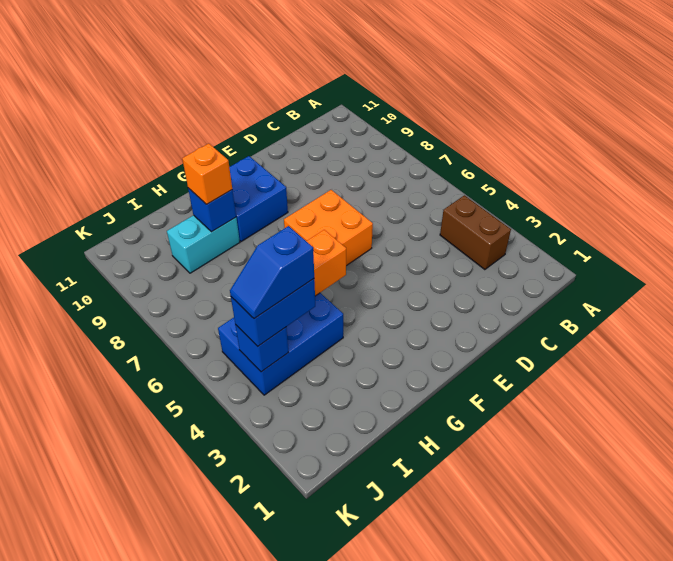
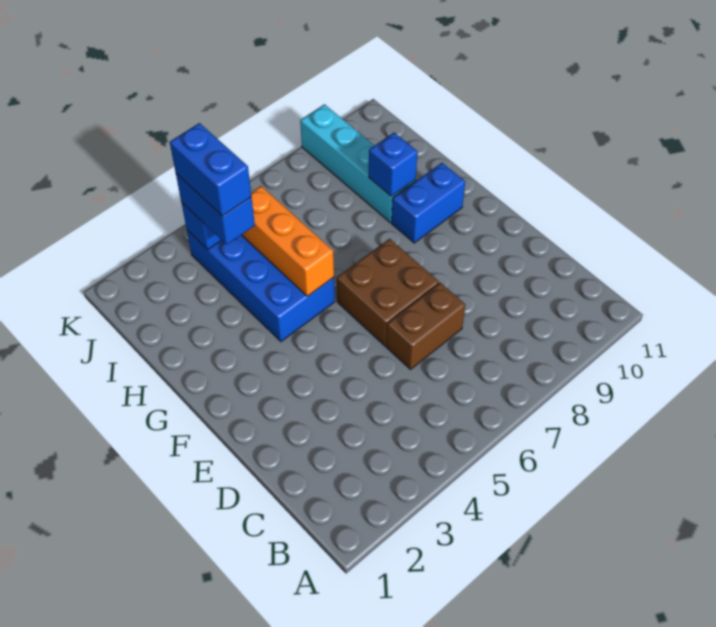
brown 1x2 brick [440,195,511,270] -> brown 1x2 brick moved to [386,283,465,369]
orange 2x2 brick [284,190,373,266] -> brown 2x2 brick [337,239,439,346]
blue 2x2 brick [229,156,288,242] -> blue 1x2 brick [392,163,465,243]
blue 2x3 brick [218,293,343,395] -> blue 2x4 brick [187,230,335,342]
cyan 1x2 brick [167,215,240,273] -> cyan 1x4 brick [300,104,416,223]
orange 1x1 brick [182,144,232,204] -> none
blue 1x2 slope [230,226,314,319] -> blue 1x2 brick [170,123,251,216]

